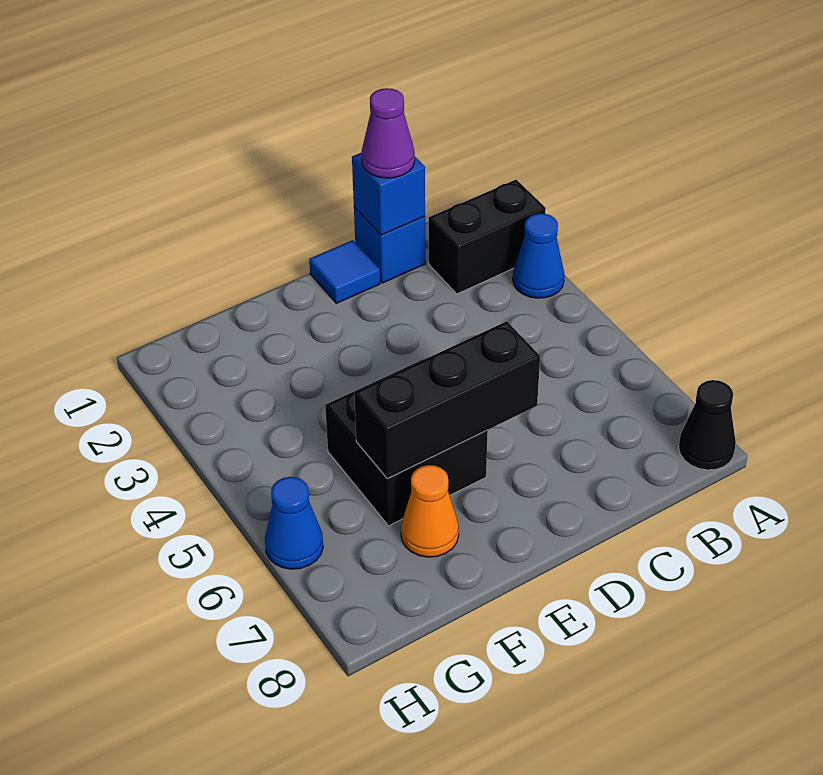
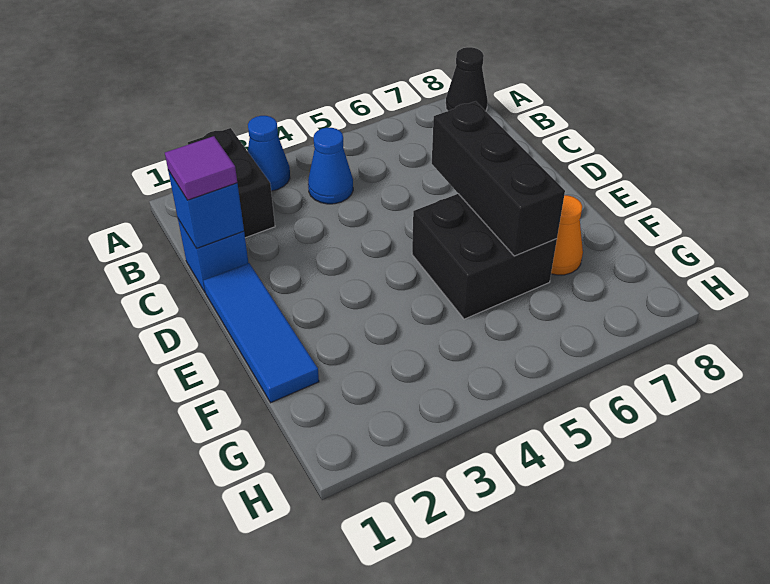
purple 1x1 cone [362,88,415,178] -> purple 1x1 tile [165,136,237,200]
blue 1x1 tile [309,240,380,303] -> blue 1x3 tile [203,263,319,403]
blue 1x1 cone [265,477,323,569] -> blue 1x1 cone moved to [308,128,353,204]

